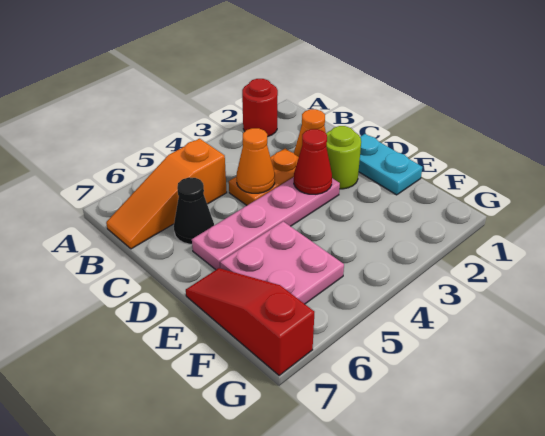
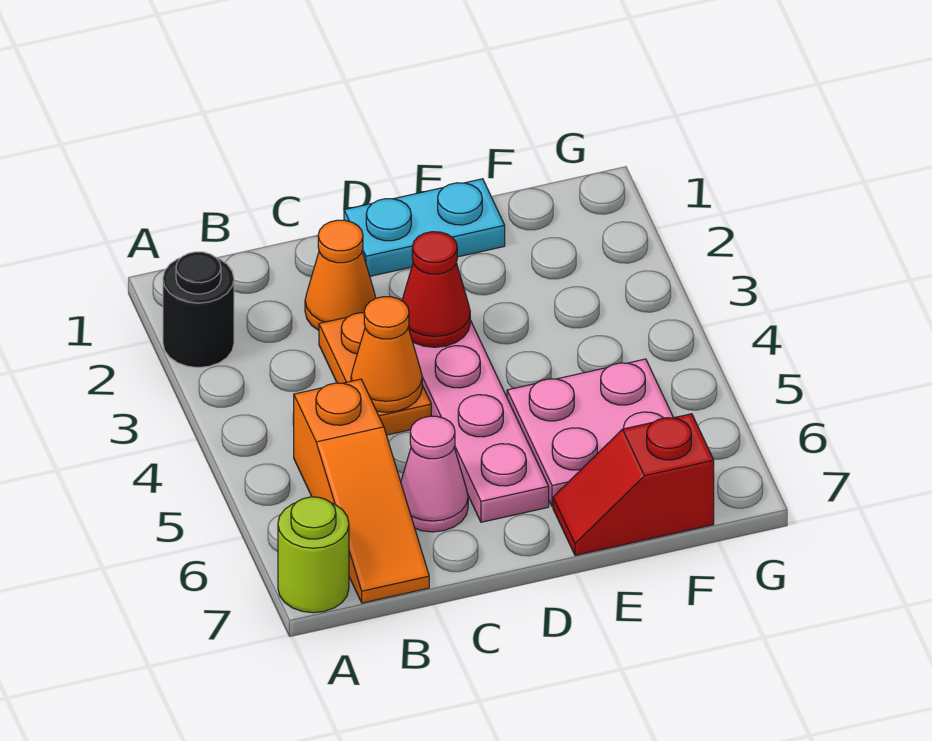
red 1x1 round brick [242,79,278,137] -> black 1x1 round brick [163,252,234,368]
black 1x1 cone [174,177,214,244] -> pink 1x1 cone [401,416,468,532]
lime 1x1 round brick [326,126,361,189] -> lime 1x1 round brick moved to [278,497,349,613]
red 1x3 slope [186,268,314,375] -> red 1x2 slope [553,414,714,555]

